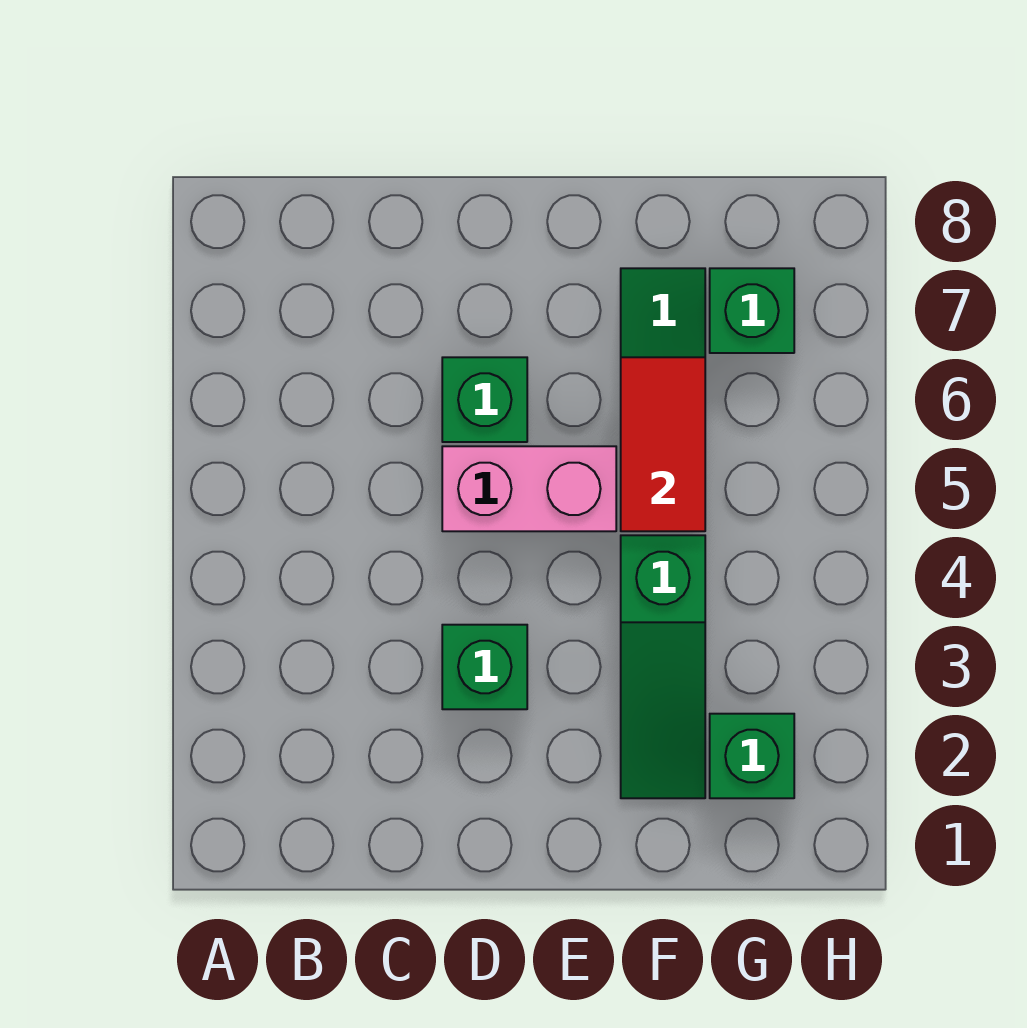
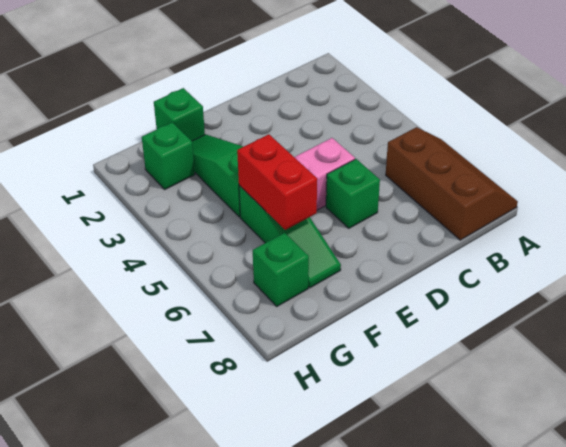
none -> brown 2x3 slope [386,127,518,240]
green 1x1 brick [442,625,527,709] -> green 1x1 brick moved to [154,88,205,141]
red 1x2 tile [621,357,705,531] -> red 1x2 brick [237,134,317,230]

